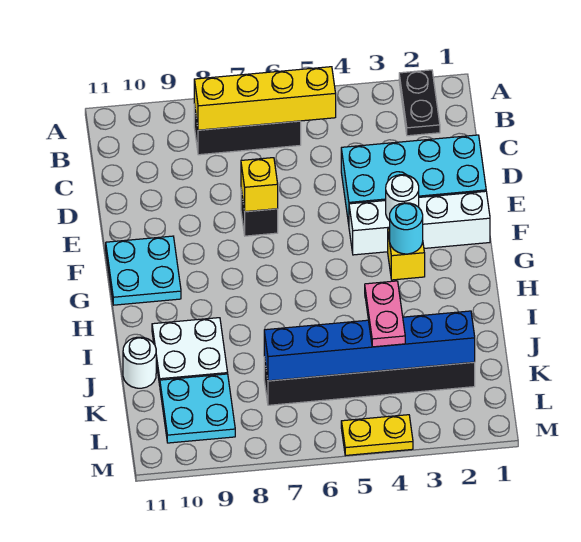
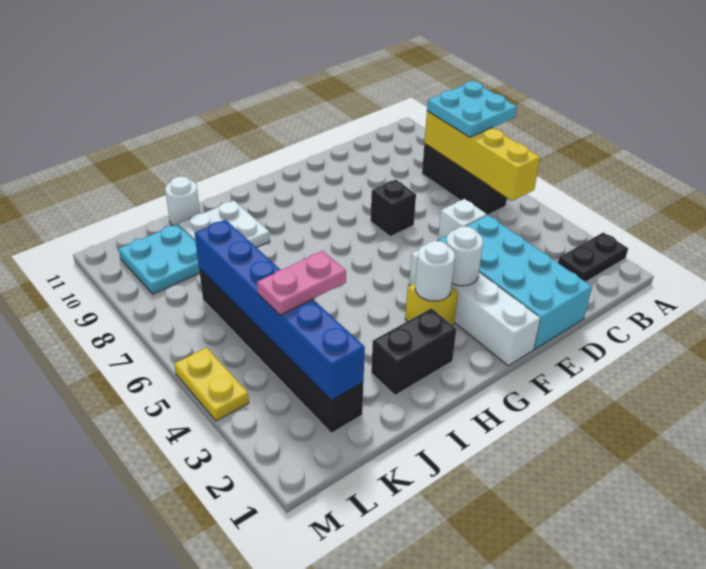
none -> white 1x1 brick [438,199,487,240]
yellow 1x1 brick [241,158,278,212] -> none
cyan 2x2 plate [106,236,181,305] -> cyan 2x2 plate moved to [427,81,517,137]
cyan 1x1 round brick [390,203,423,254] -> white 1x1 round brick [415,241,455,301]
none -> black 1x2 brick [371,308,456,395]

